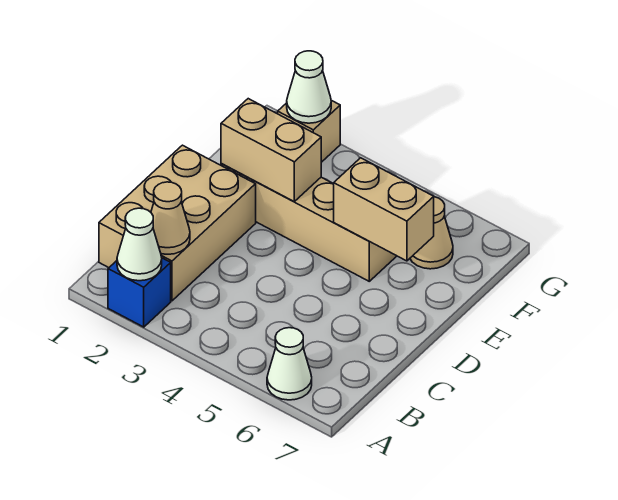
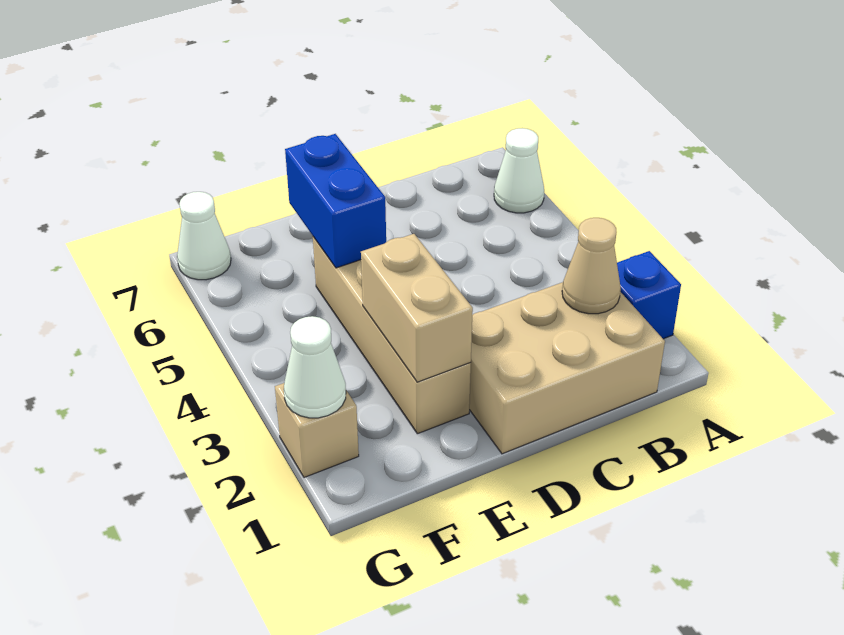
white 1x1 cone [117,208,162,281] -> white 1x1 cone moved to [177,192,231,280]
tan 1x2 brick [334,158,434,261] -> blue 1x2 brick [285,134,386,268]
tan 1x1 cone [410,197,453,269] -> none

